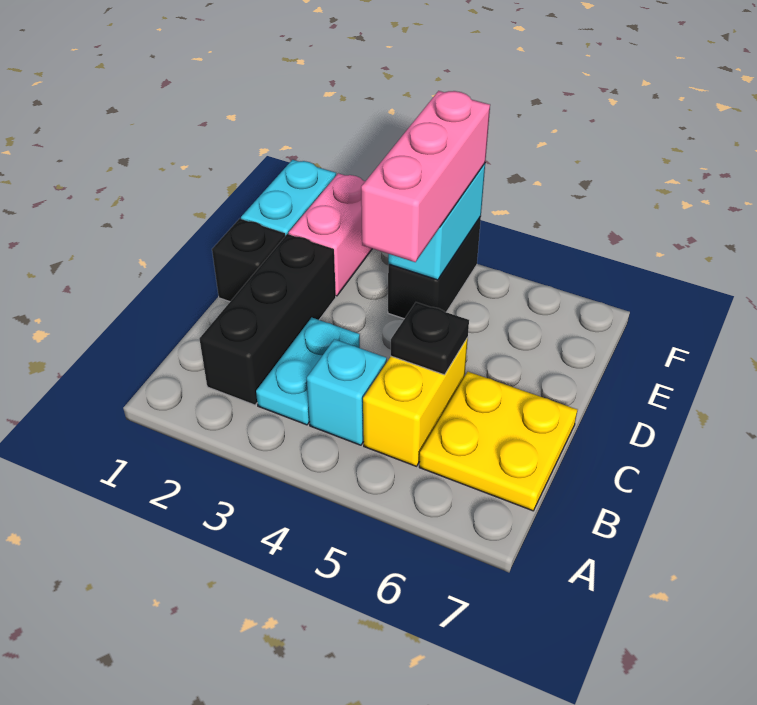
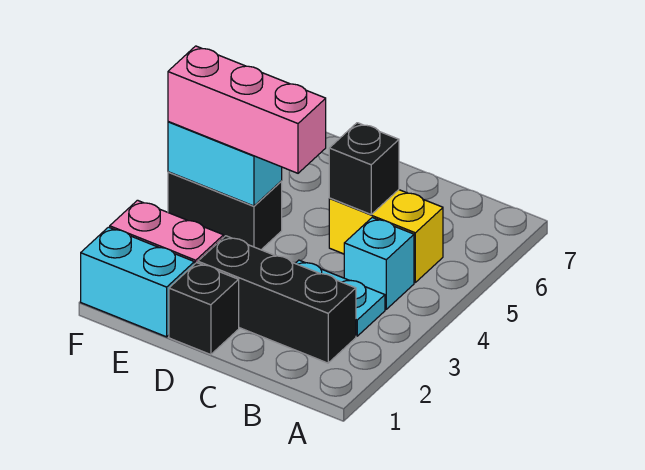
yellow 2x2 plate [419,372,577,511] -> none
black 1x1 plate [391,302,469,375] -> black 1x1 brick [329,123,399,214]

